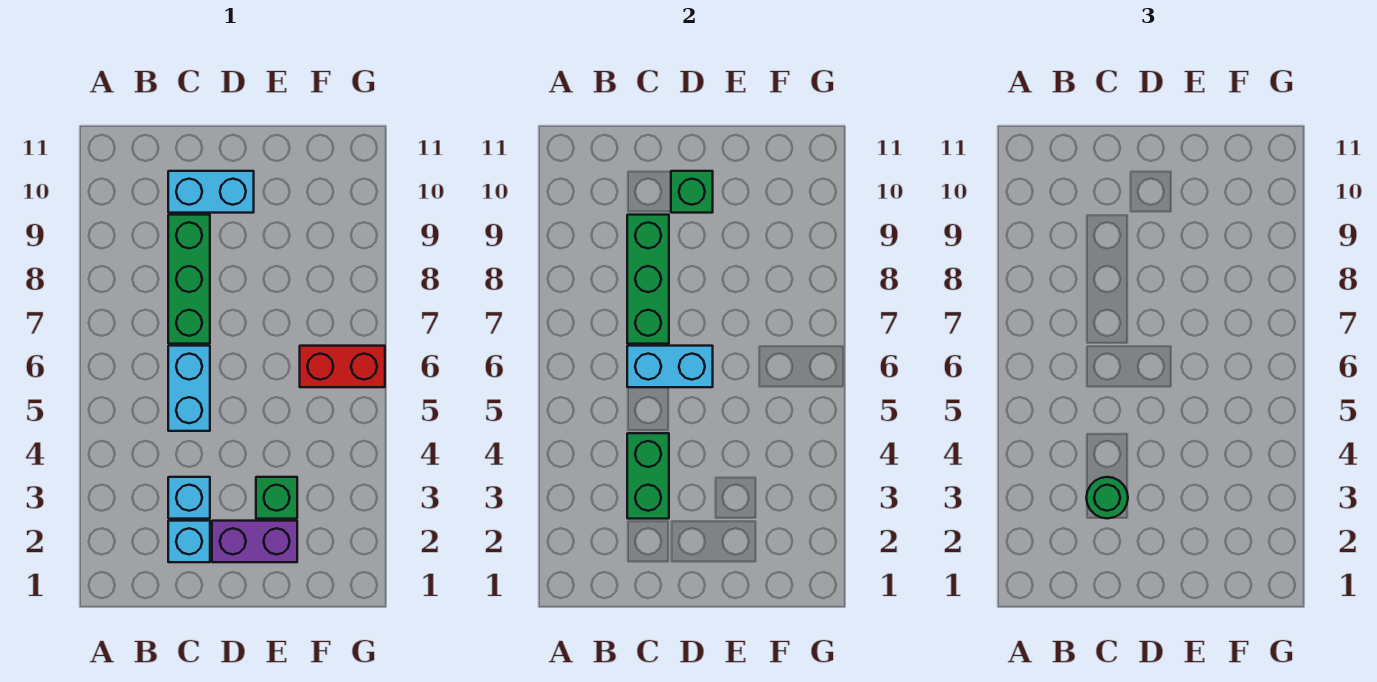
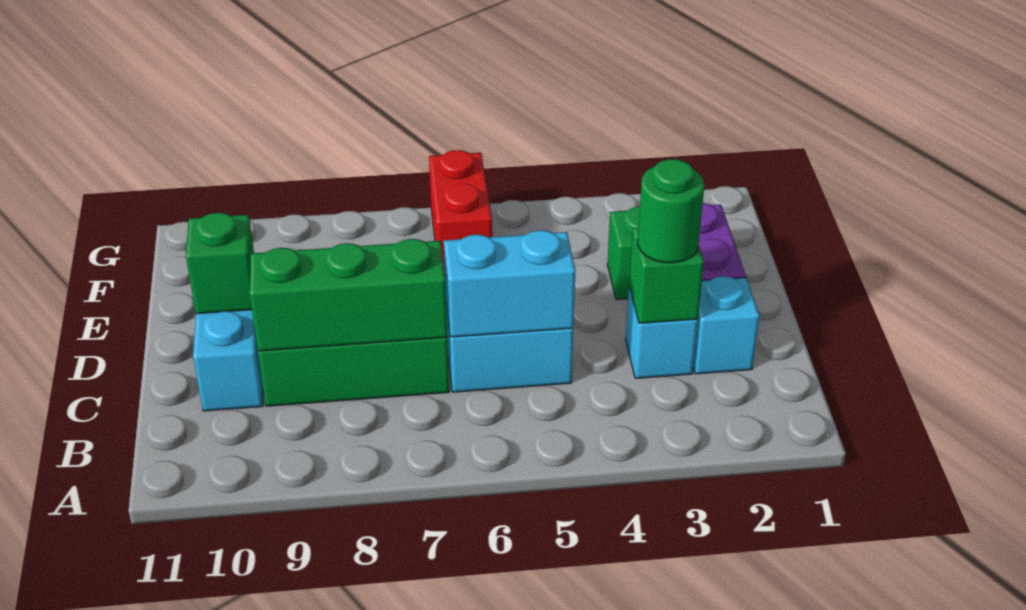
green 1x2 brick [627,433,669,519] -> green 1x1 brick [629,227,704,323]
cyan 1x2 brick [627,346,713,387] -> cyan 1x2 brick turned to [444,230,575,337]

